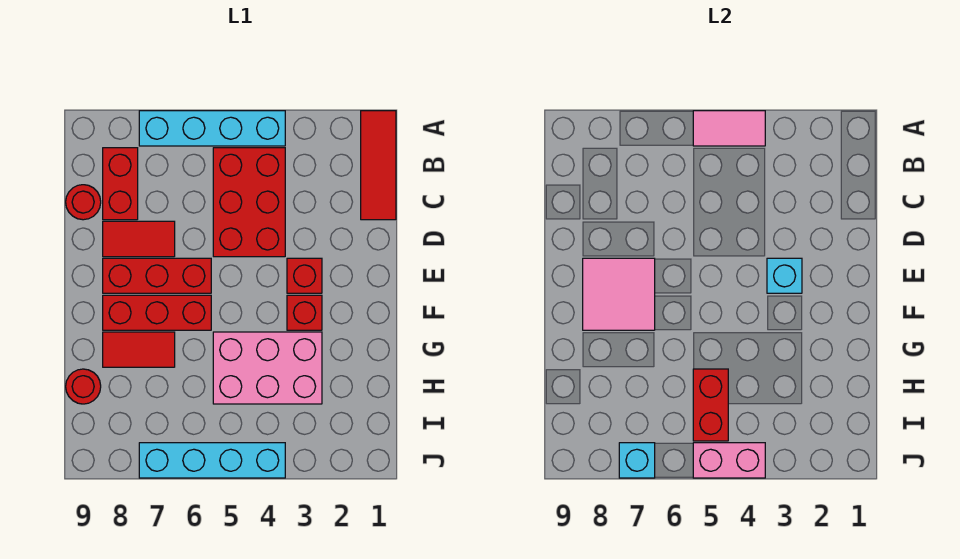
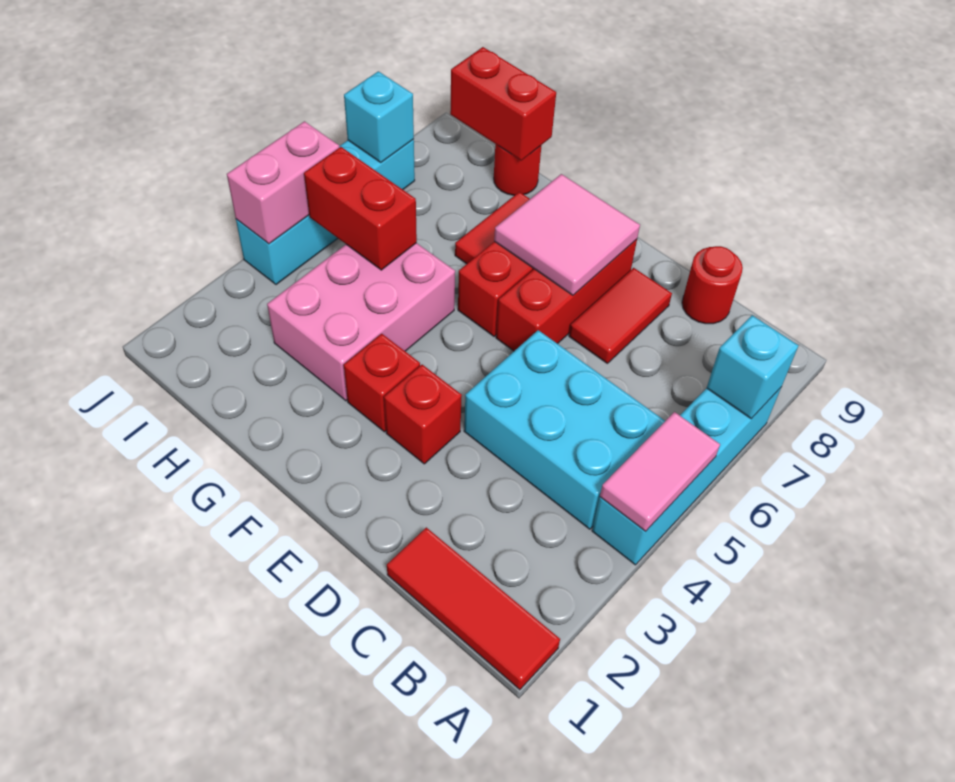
red 2x3 brick [213,148,285,257] -> cyan 2x3 brick [464,330,665,529]
red 1x2 brick [103,148,138,220] -> red 1x2 brick moved to [450,47,556,160]
cyan 1x1 brick [767,258,802,293] -> cyan 1x1 brick moved to [707,315,799,419]

